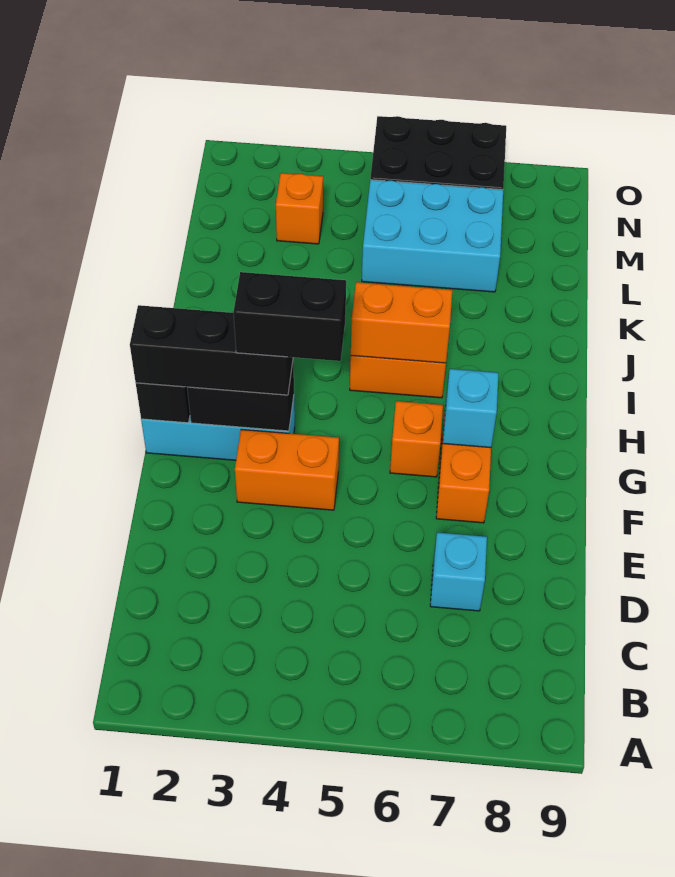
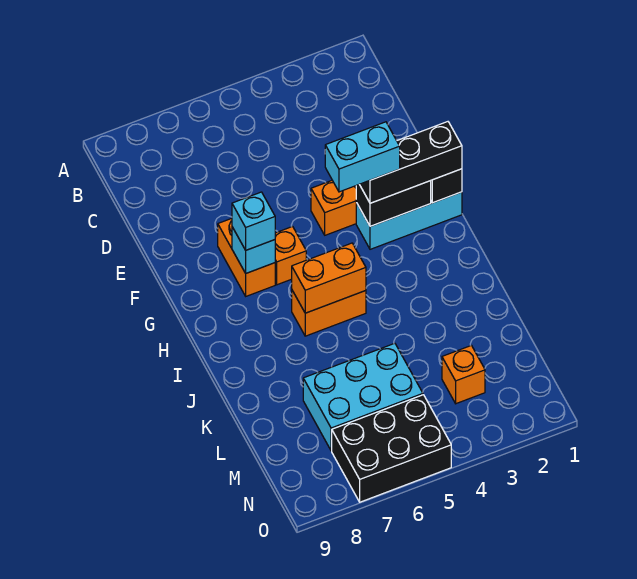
cyan 1x1 brick [430,532,487,611] -> cyan 1x1 brick moved to [232,192,275,250]
black 1x2 brick [233,272,346,361] -> cyan 1x2 brick [325,122,400,192]

